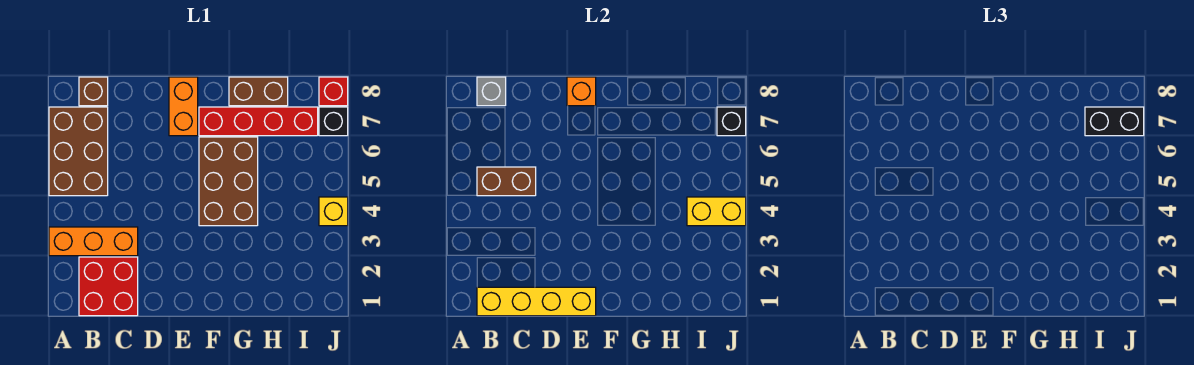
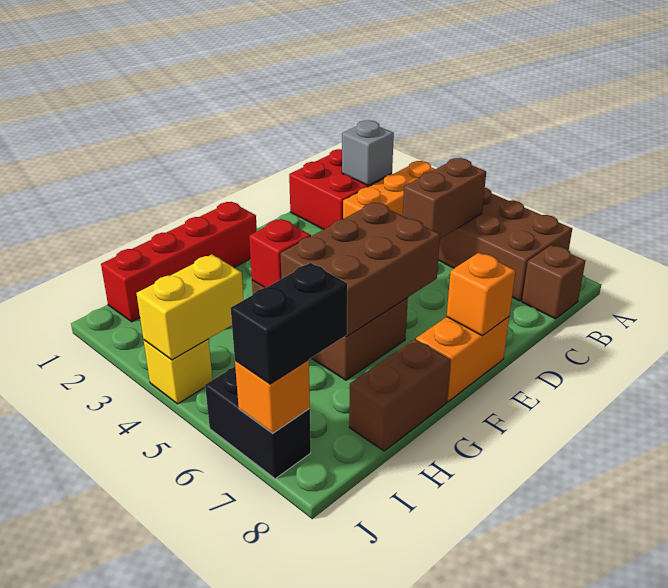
yellow 1x4 brick [477,287,596,316] -> none
grey 1x1 brick [477,77,506,106] -> grey 1x1 brick moved to [342,121,394,185]
none -> brown 2x3 brick [280,203,440,337]
orange 1x2 brick [169,77,198,136] -> orange 1x2 brick turned to [416,317,509,402]
red 1x4 brick [199,107,318,136] -> red 1x4 brick moved to [101,202,257,322]
black 1x1 brick [319,107,348,136] -> black 1x2 brick [205,367,311,479]
black 1x1 brick [717,107,746,136] -> orange 1x1 brick [235,360,310,433]
red 1x1 brick [319,77,348,106] -> red 1x1 brick moved to [249,219,311,288]

